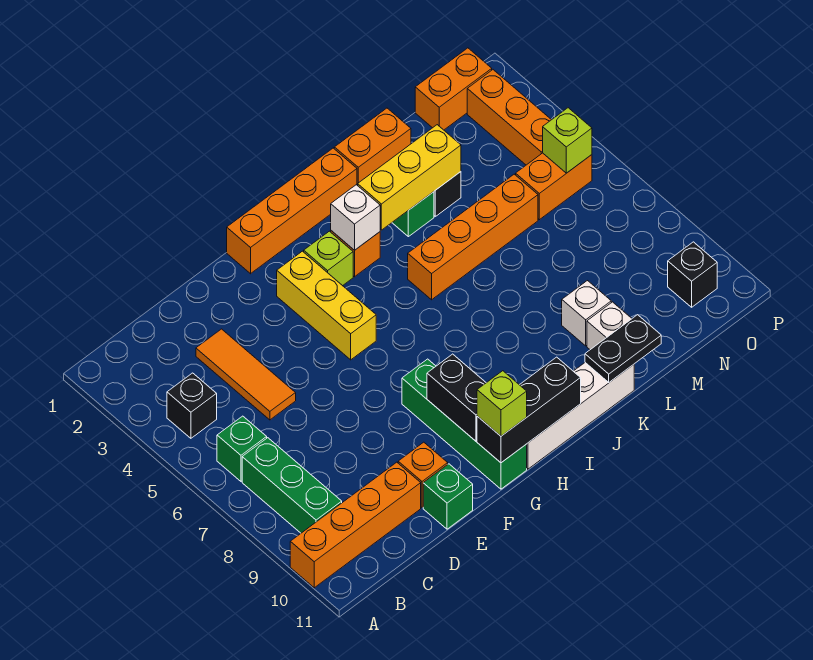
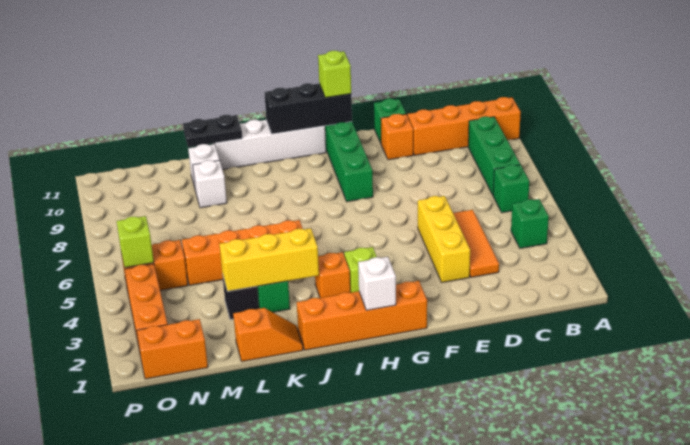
black 1x1 brick [167,373,217,438] -> green 1x1 brick [511,199,549,248]
yellow 1x3 brick [277,251,376,360] -> yellow 1x3 brick moved to [418,196,470,282]
black 1x2 brick [427,354,486,441] -> none
white 1x1 brick [331,185,380,250] -> white 1x1 brick moved to [358,257,396,310]
orange 1x2 brick [334,108,411,186] -> orange 1x2 slope [233,308,303,361]
black 1x1 brick [668,242,717,307] -> none

